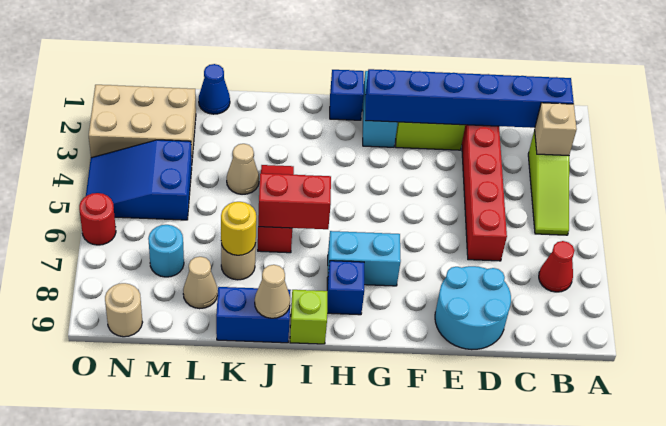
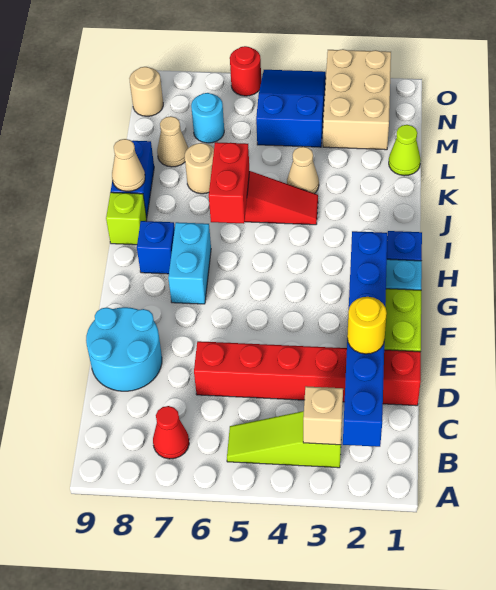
yellow 1x1 round brick [221,202,256,255] -> yellow 1x1 round brick moved to [347,297,387,354]
blue 1x1 cone [199,64,230,114] -> lime 1x1 cone [389,125,421,176]

